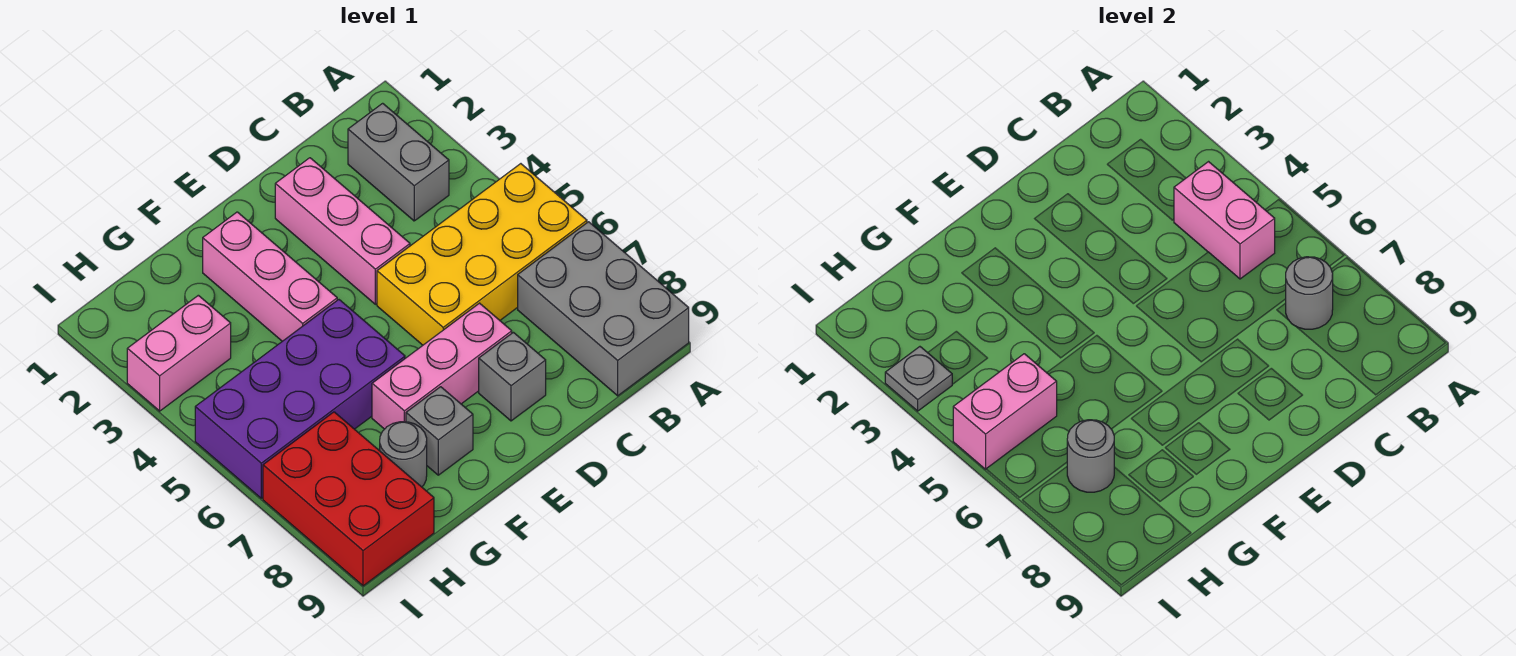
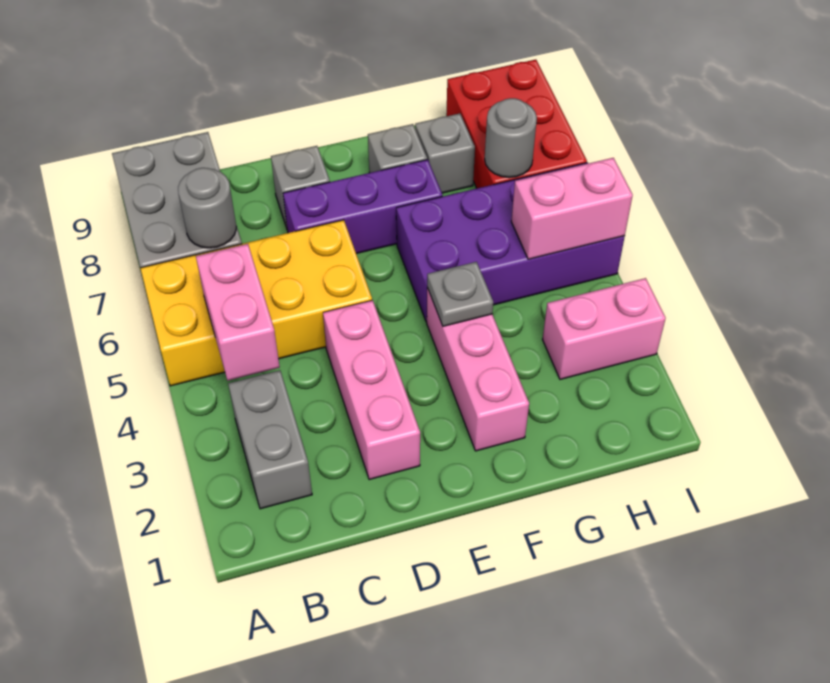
pink 1x3 brick [372,303,512,429] -> purple 1x3 brick [283,160,443,254]
grey 1x1 round brick [380,422,427,487] -> grey 1x1 brick [415,113,475,193]
grey 1x1 plate [885,347,952,411] -> grey 1x1 plate moved to [427,262,493,326]

